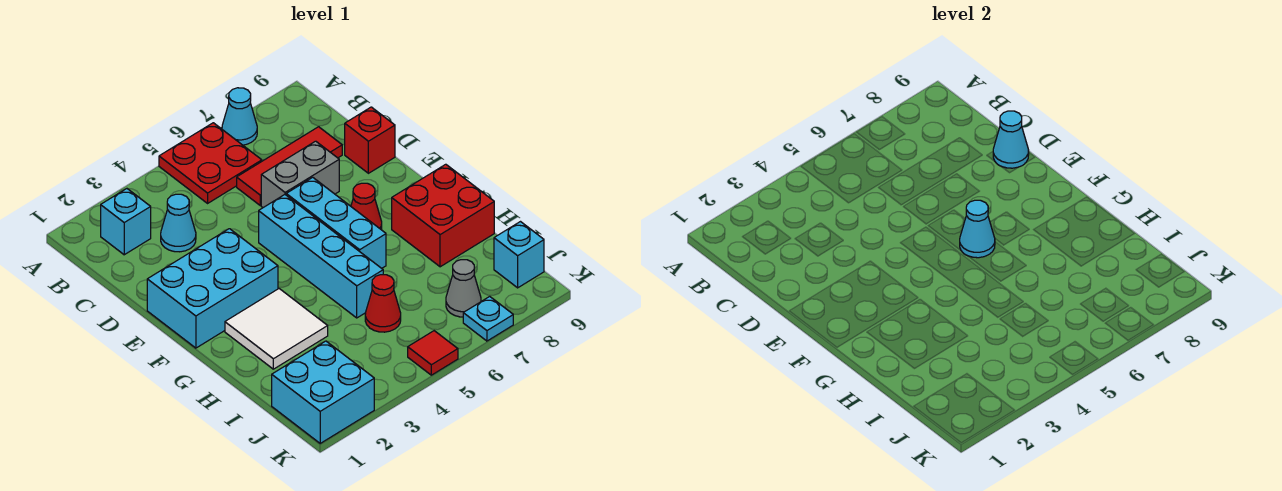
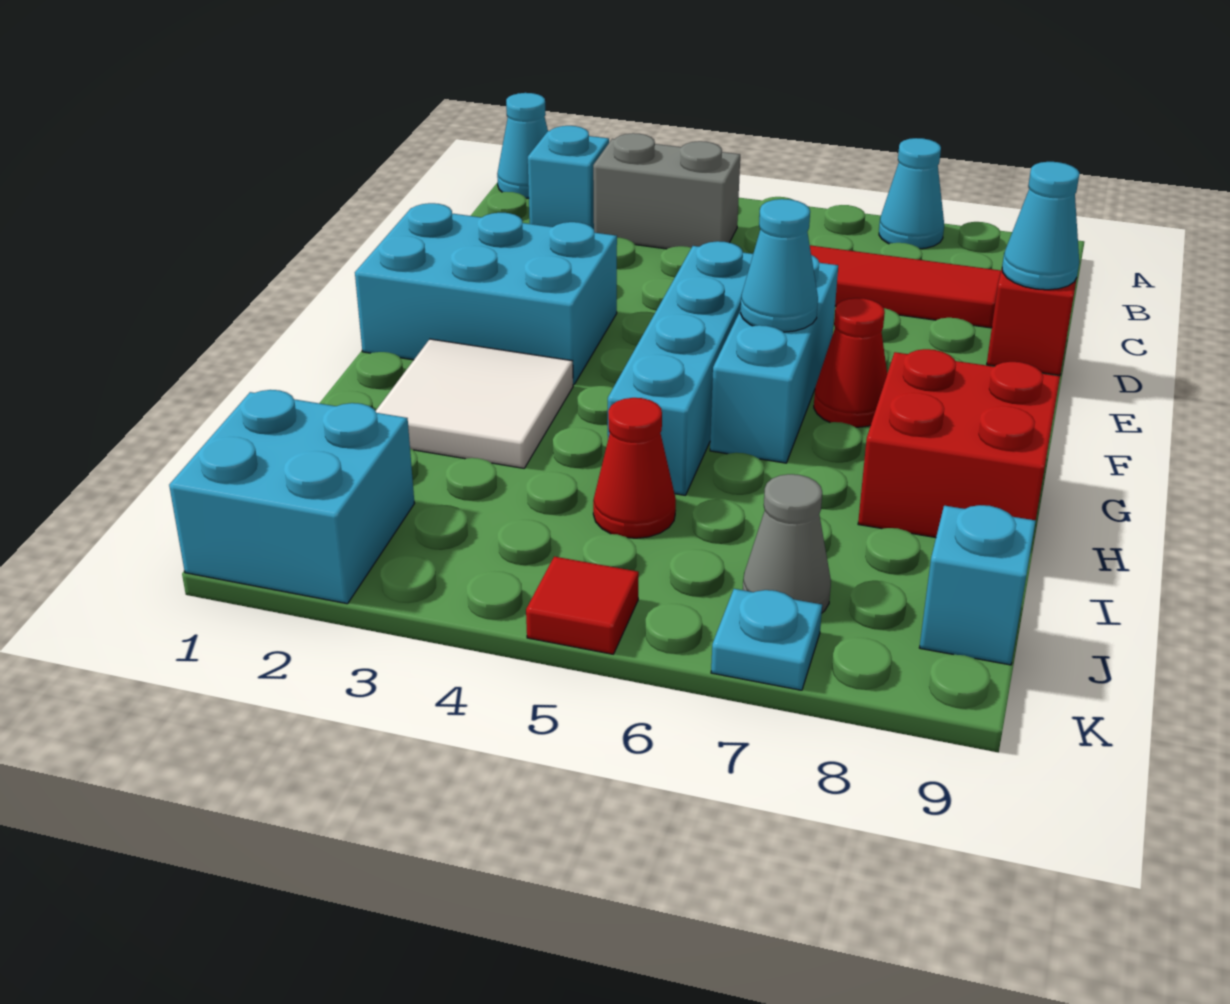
red 2x2 plate [159,123,262,203] -> none
cyan 1x1 cone [161,194,196,252] -> cyan 1x1 cone moved to [497,93,548,198]
grey 1x2 brick [261,141,339,208] -> grey 1x2 brick moved to [593,133,740,249]

